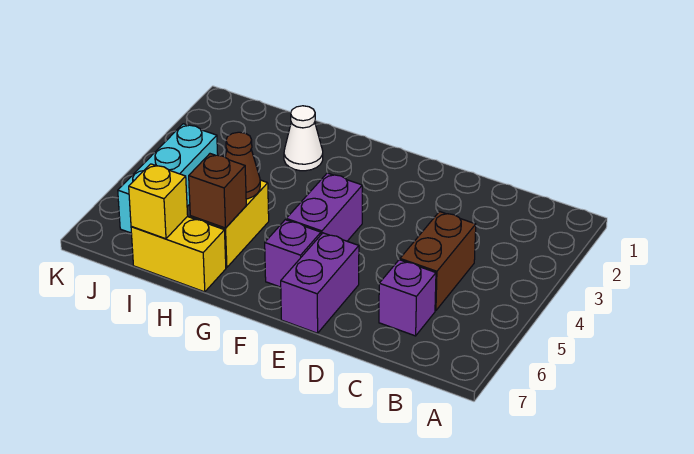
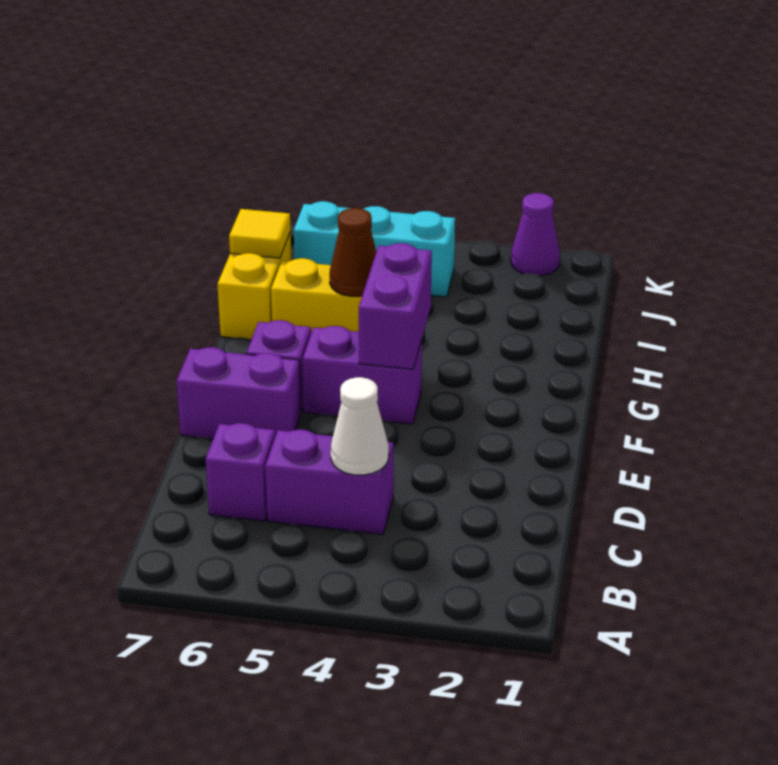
brown 1x2 brick [400,212,476,311] -> purple 1x2 brick [265,430,393,534]
none -> purple 1x2 brick [359,243,432,369]
white 1x1 cone [284,106,323,171] -> white 1x1 cone moved to [331,377,389,475]
brown 1x1 brick [189,154,246,228] -> none
yellow 1x1 brick [129,164,188,239] -> yellow 1x1 tile [229,209,291,258]
none -> purple 1x1 cone [511,193,560,276]

